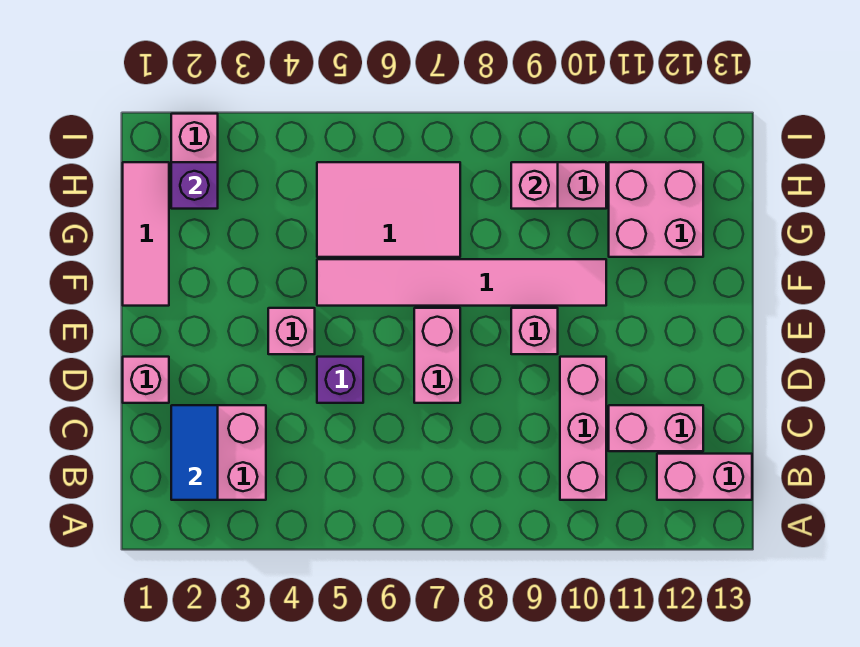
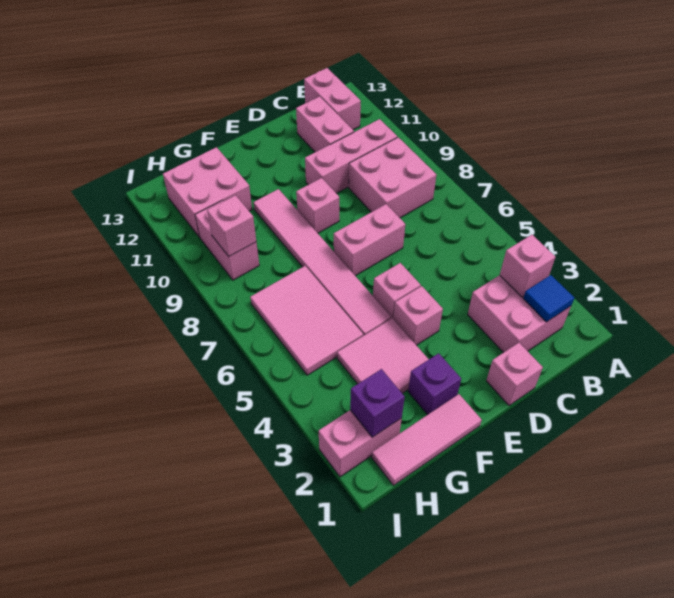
blue 1x2 tile [171,405,218,500] -> blue 1x1 tile [523,275,574,322]
none -> pink 1x1 brick [500,235,555,297]
none -> pink 2x2 brick [349,137,436,218]
purple 1x1 brick [317,357,363,403] -> purple 1x1 brick moved to [408,353,461,415]
none -> pink 1x1 brick [373,263,421,319]
none -> pink 2x2 tile [337,318,429,393]

